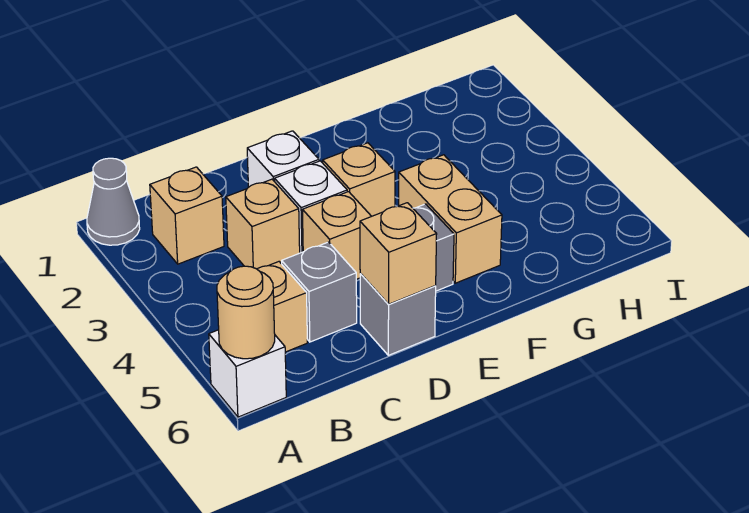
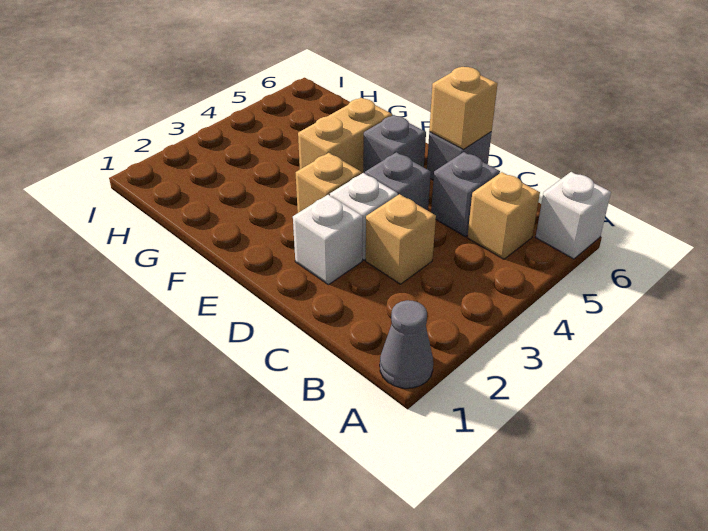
tan 1x1 round brick [217,266,275,359] -> none
tan 1x1 brick [150,167,224,264] -> none
tan 1x1 brick [302,192,371,279] -> grey 1x1 brick [365,152,431,211]

